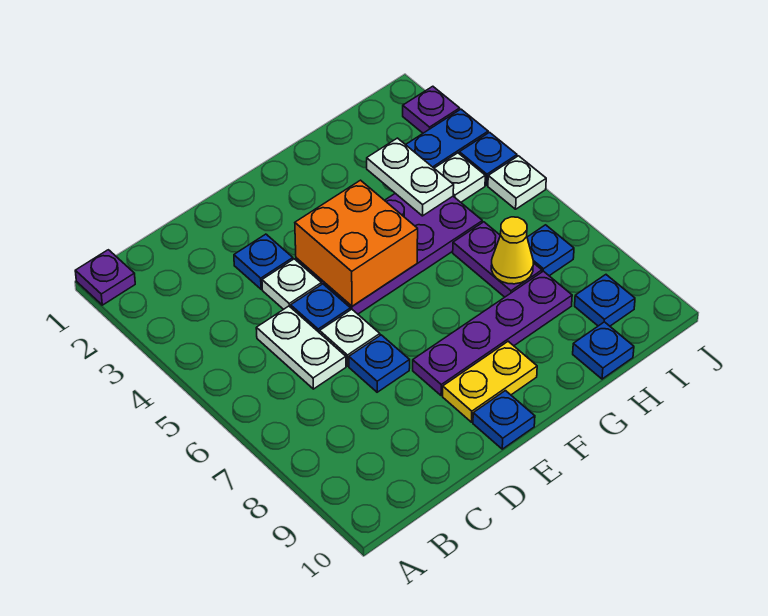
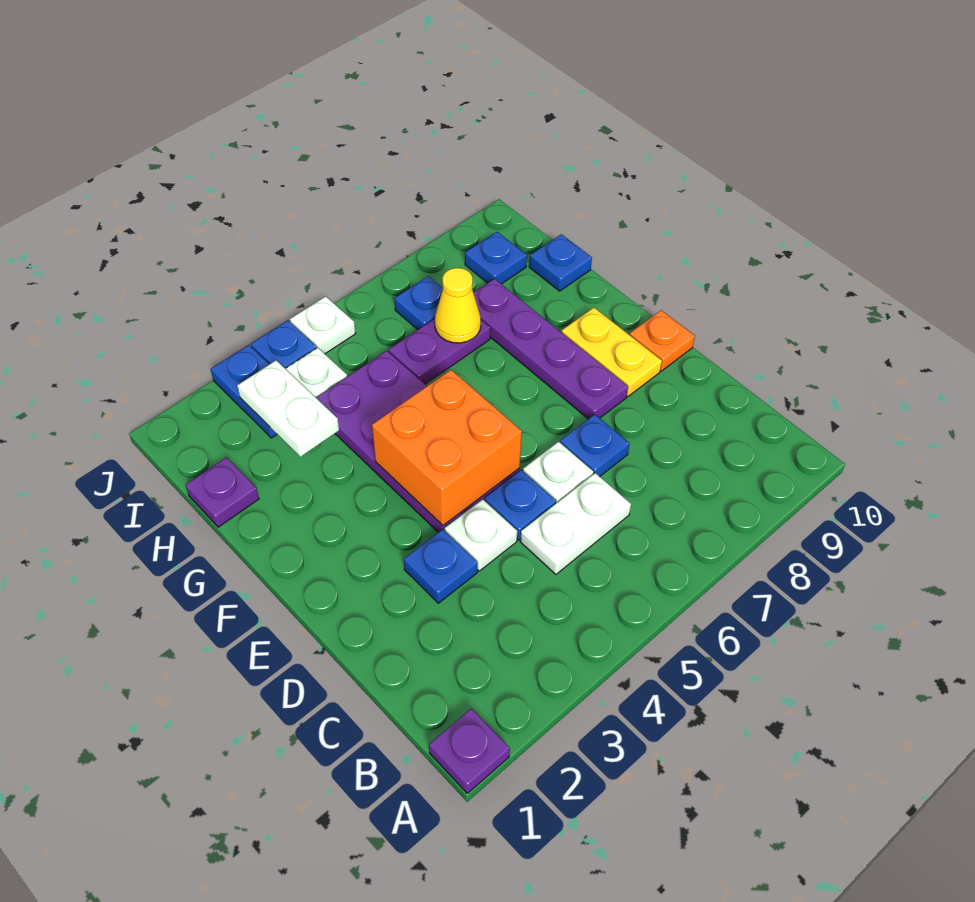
blue 1x1 plate [473,391,535,449] -> orange 1x1 plate [630,310,695,371]
white 1x2 plate [367,138,454,216] -> white 1x2 plate turned to [237,361,339,457]
purple 1x1 plate [403,86,460,133] -> purple 1x1 plate moved to [186,457,259,527]

